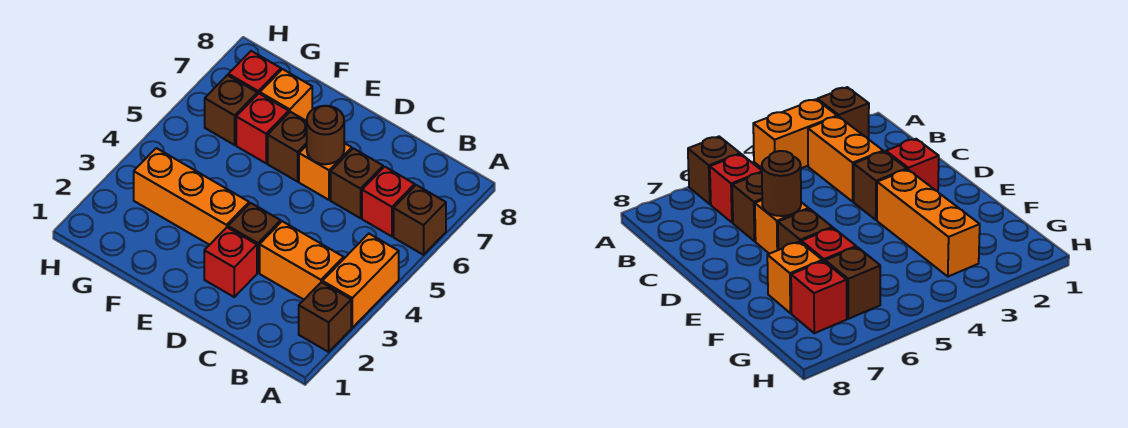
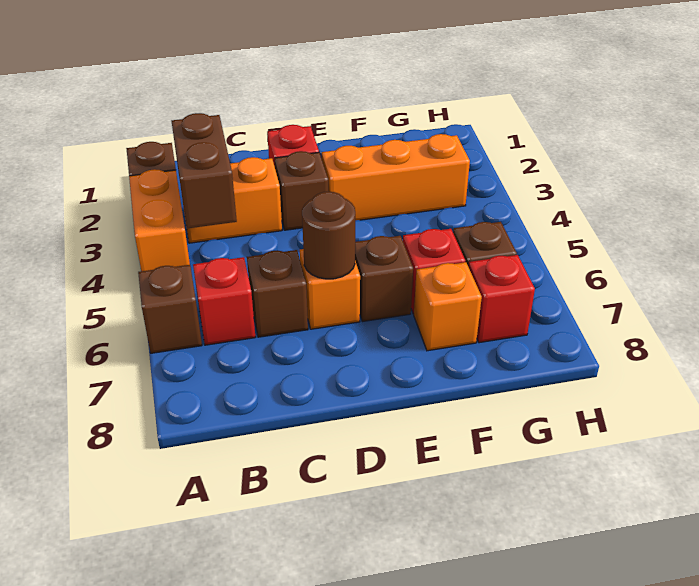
none -> brown 1x2 brick [172,113,237,228]

